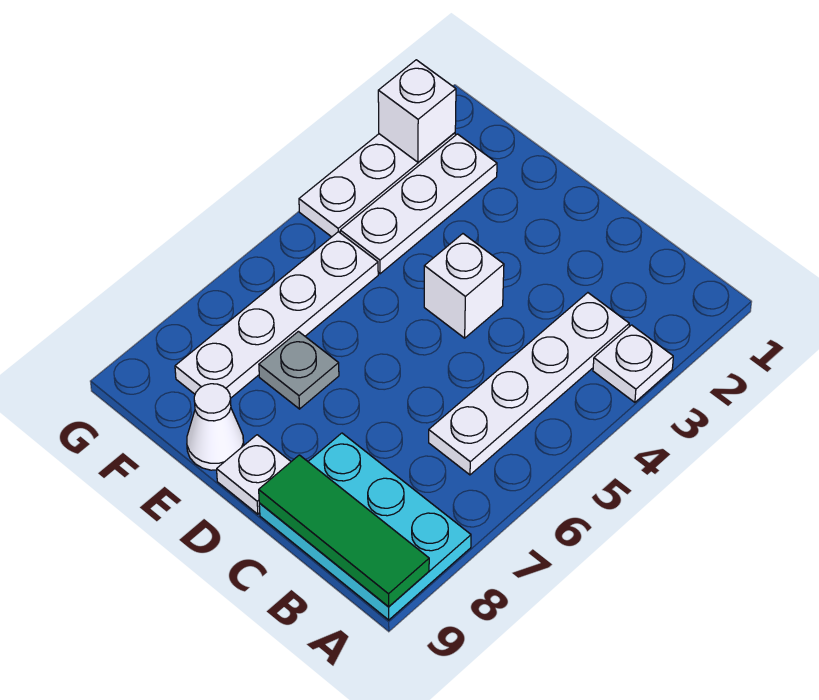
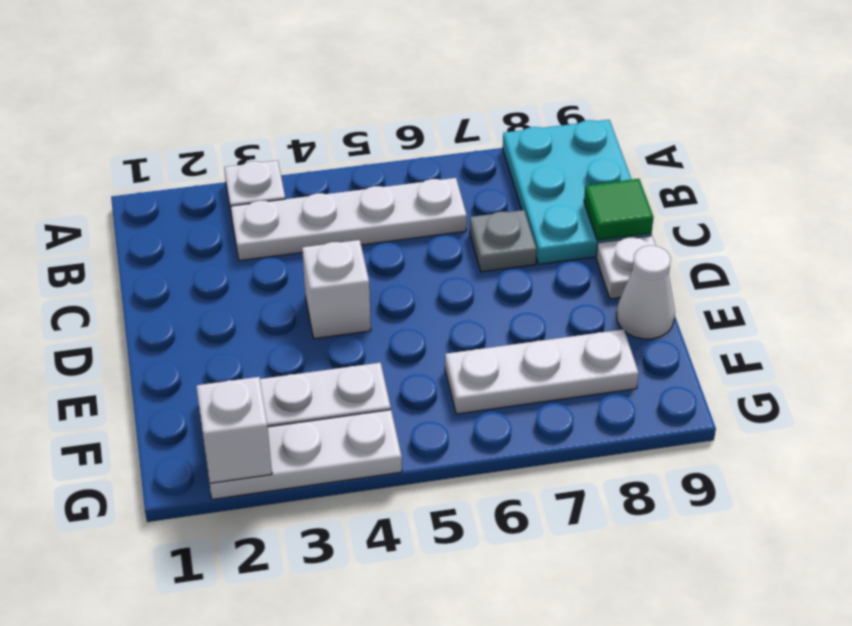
green 1x3 tile [259,455,429,607] -> green 1x1 tile [584,179,653,240]
grey 1x1 plate [259,331,339,409] -> grey 1x1 plate moved to [470,210,536,272]
white 1x4 plate [175,232,378,398] -> white 1x3 plate [445,329,639,414]

